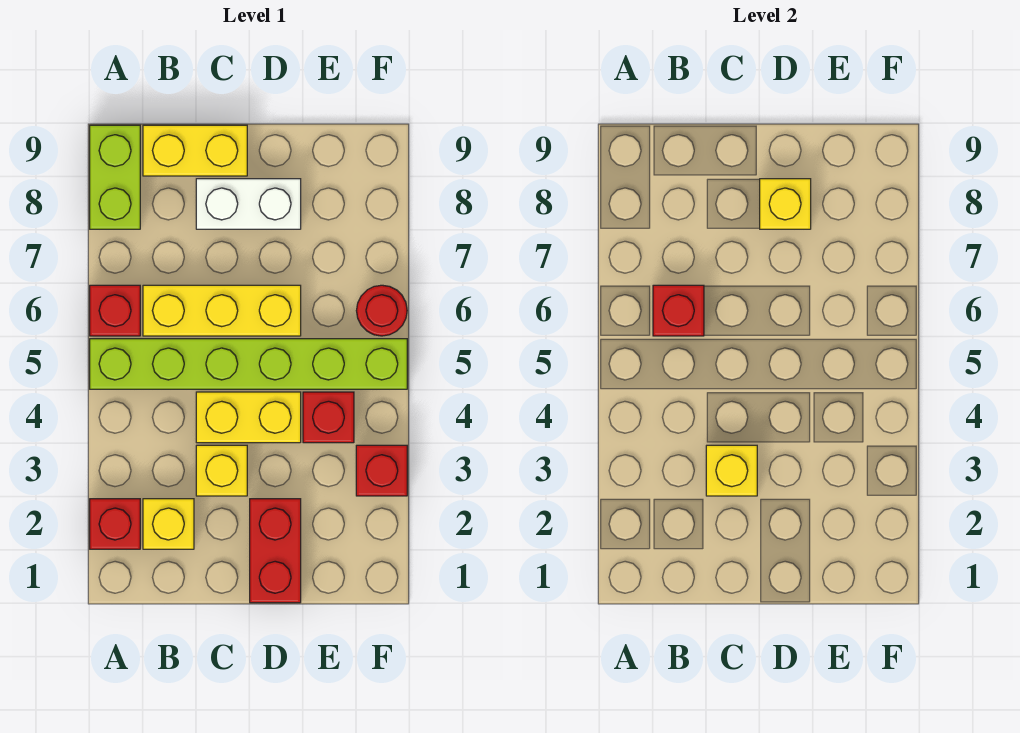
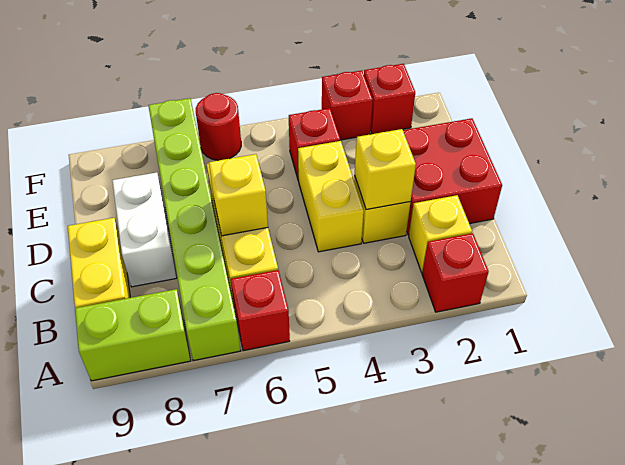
lime 1x6 brick [90,339,407,389] -> lime 1x6 brick moved to [148,98,241,361]
red 1x1 brick [653,285,704,336] -> red 1x1 brick moved to [364,64,415,134]
red 1x2 brick [250,499,301,603] -> red 2x2 brick [403,118,502,235]
yellow 1x1 brick [760,179,811,229] -> yellow 1x1 brick moved to [209,154,268,236]

